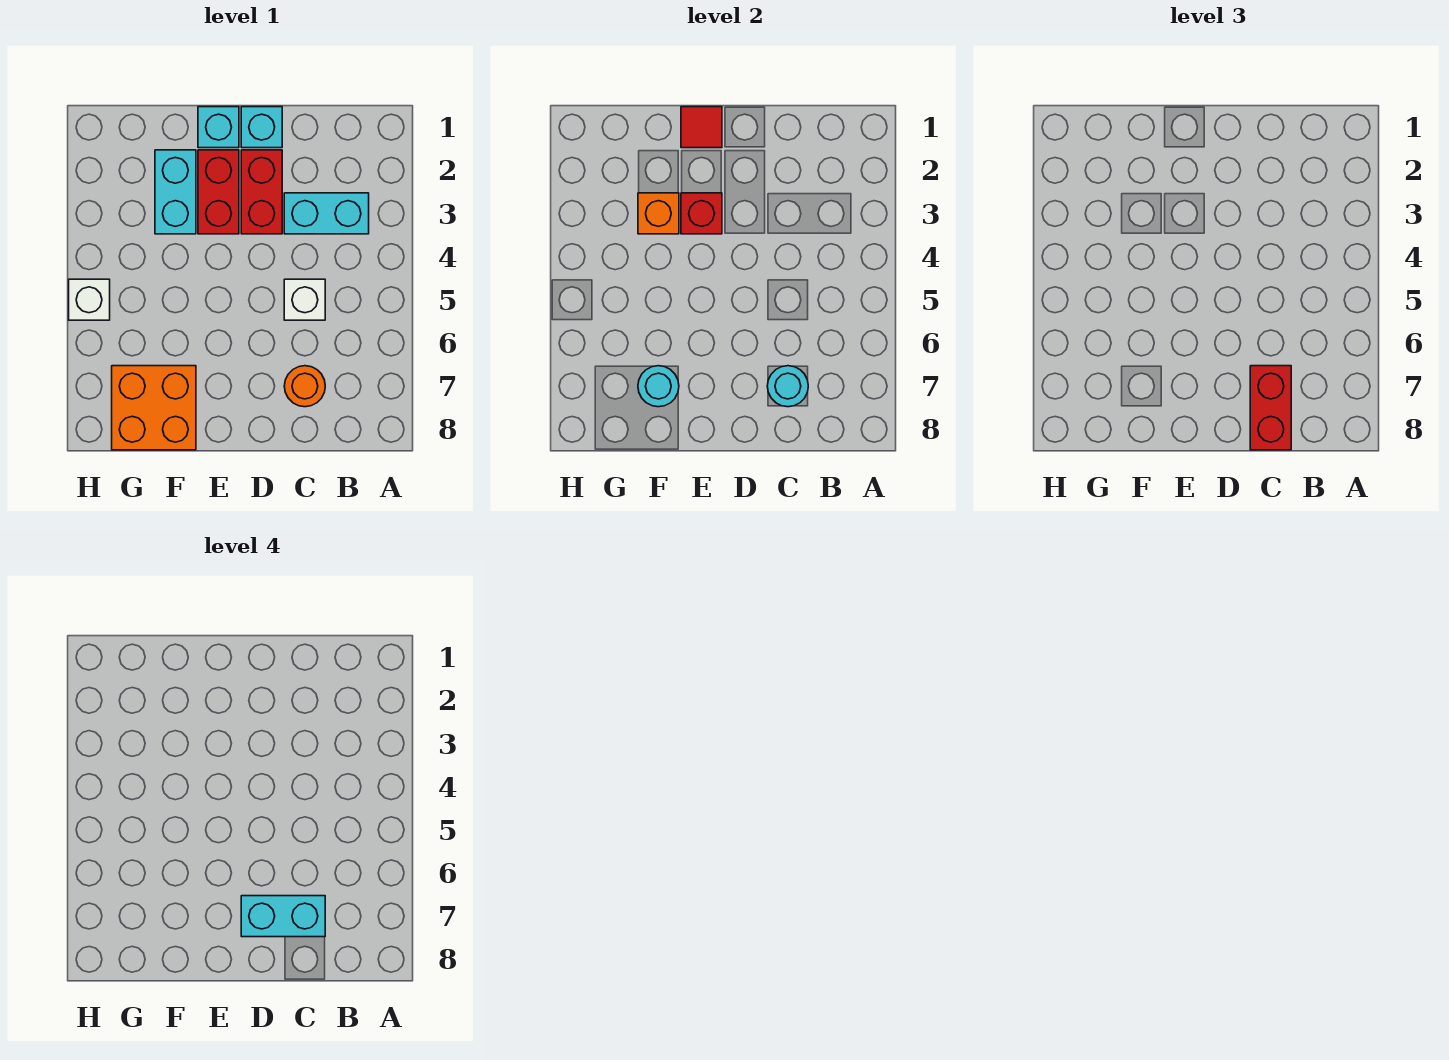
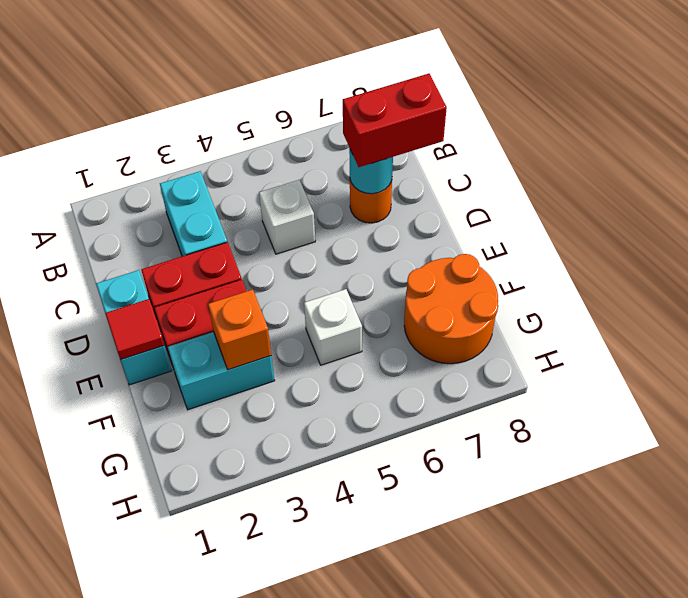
cyan 1x2 brick [241,896,325,937] -> none
red 1x1 brick [681,193,722,234] -> none
orange 2x2 brick [112,366,196,450] -> orange 2x2 round brick [404,254,498,364]
cyan 1x1 round brick [638,366,679,407] -> none
white 1x1 brick [69,279,110,320] -> white 1x1 brick moved to [304,289,362,365]

